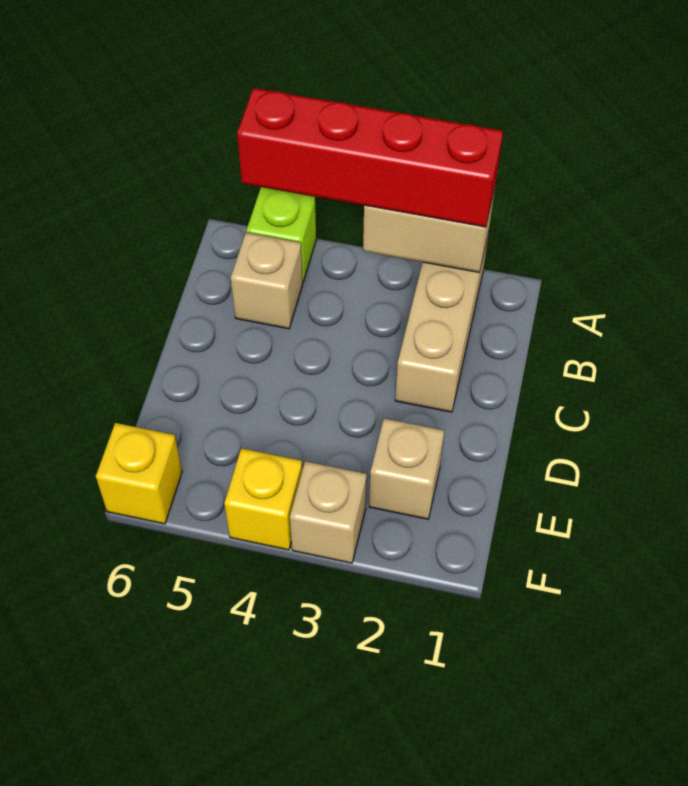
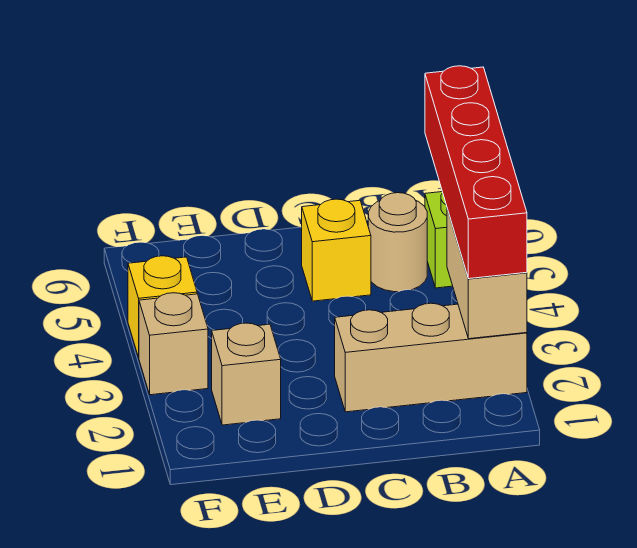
tan 1x1 brick [231,233,303,329] -> tan 1x1 round brick [368,193,427,292]
yellow 1x1 brick [96,423,182,524] -> yellow 1x1 brick moved to [302,199,371,301]

